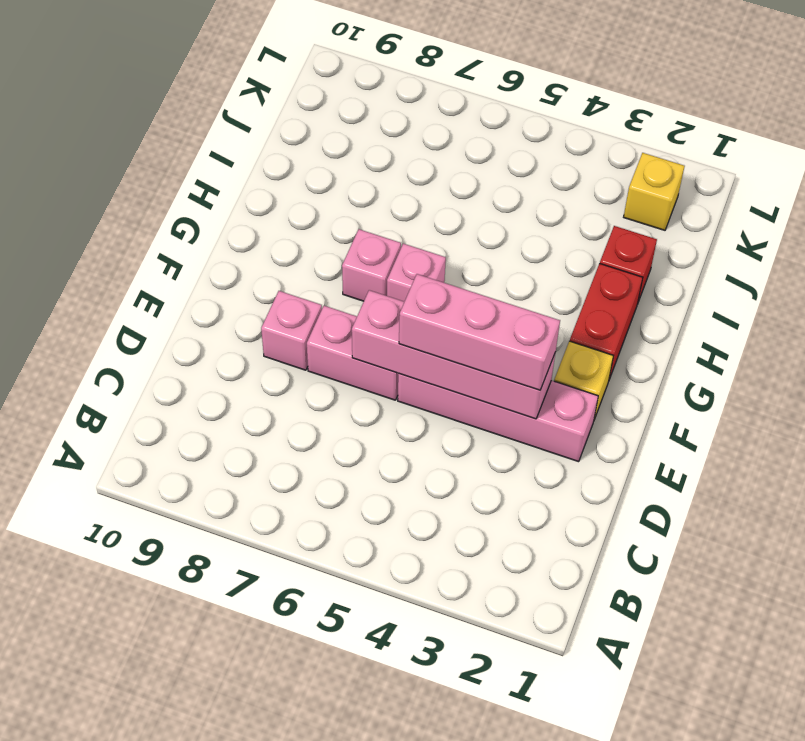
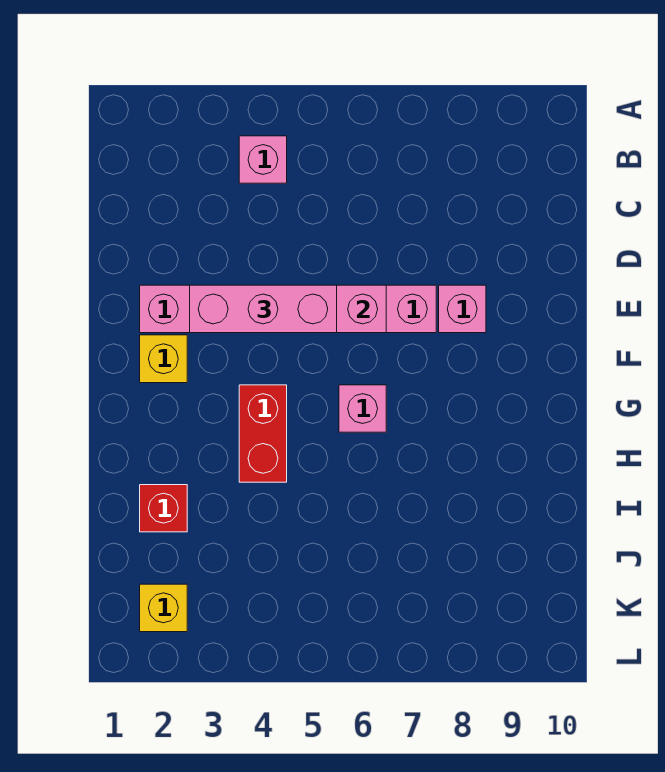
red 1x2 brick [570,264,643,379] -> red 1x2 brick moved to [239,385,287,482]
pink 1x1 brick [342,229,401,301] -> pink 1x1 brick moved to [239,136,287,183]

